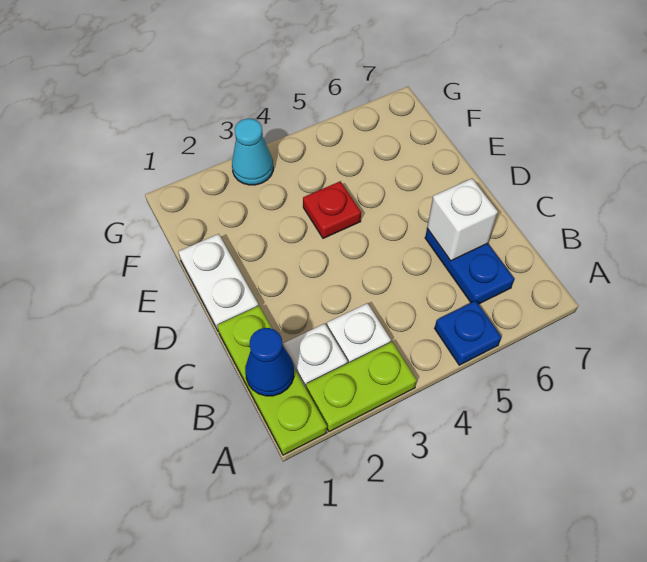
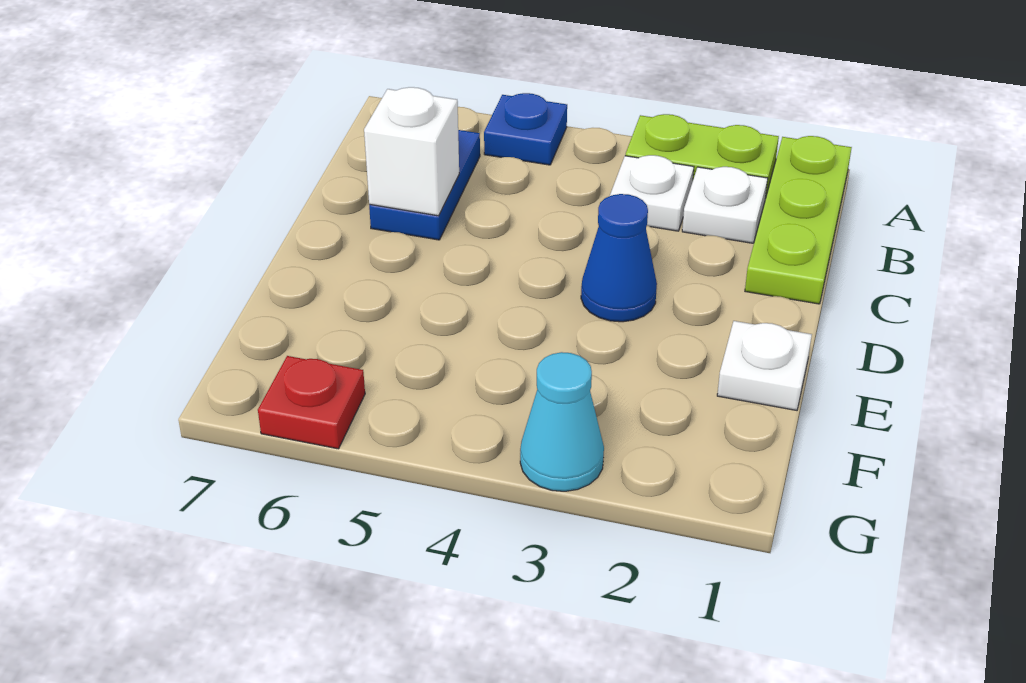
blue 1x1 cone [245,328,294,396] -> blue 1x1 cone moved to [581,194,657,322]
white 1x2 plate [178,234,258,330] -> white 1x1 plate [717,321,812,410]
red 1x1 plate [303,181,361,238] -> red 1x1 plate moved to [258,356,365,449]

